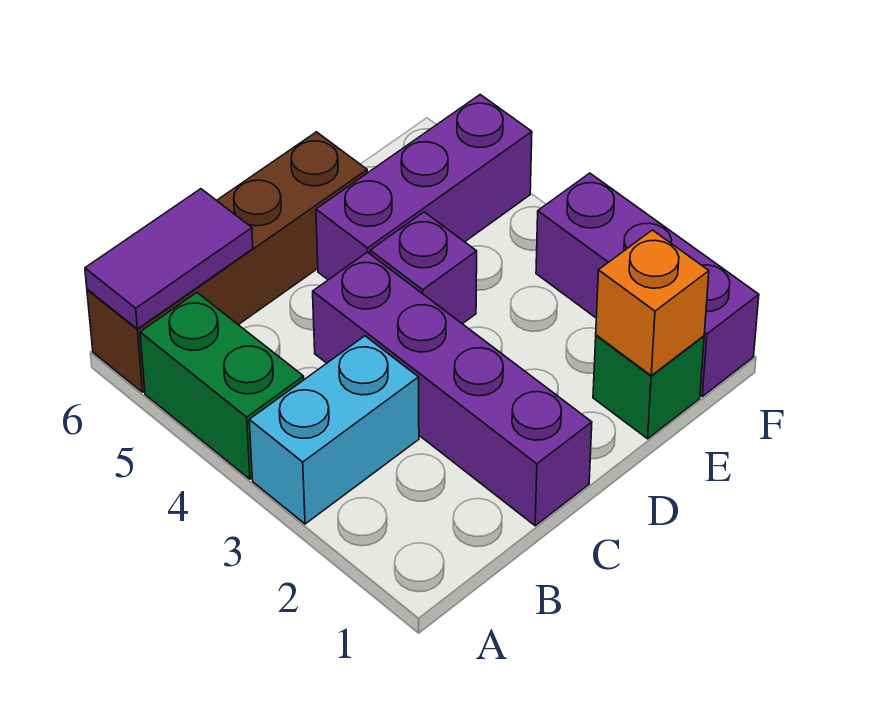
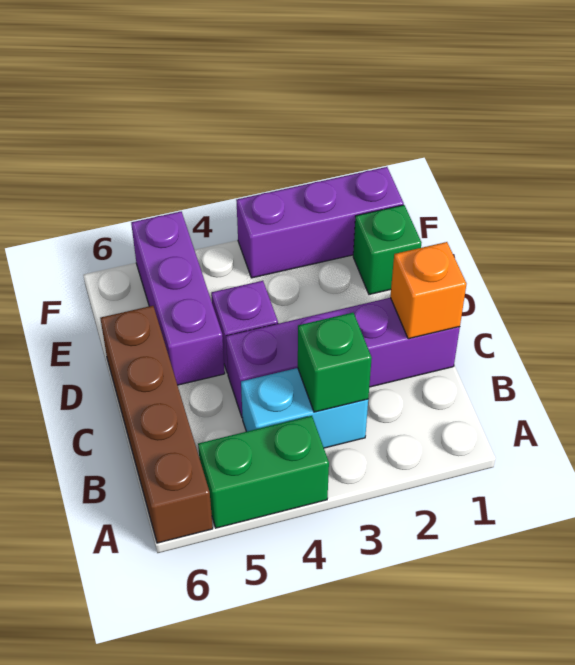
cyan 1x2 brick [249,336,419,524] -> cyan 1x2 brick turned to [241,368,368,448]
purple 1x2 tile [85,189,253,329] -> none
none -> green 1x1 brick [298,313,372,412]
orange 1x1 brick [596,230,709,376] -> orange 1x1 brick moved to [390,242,466,339]

